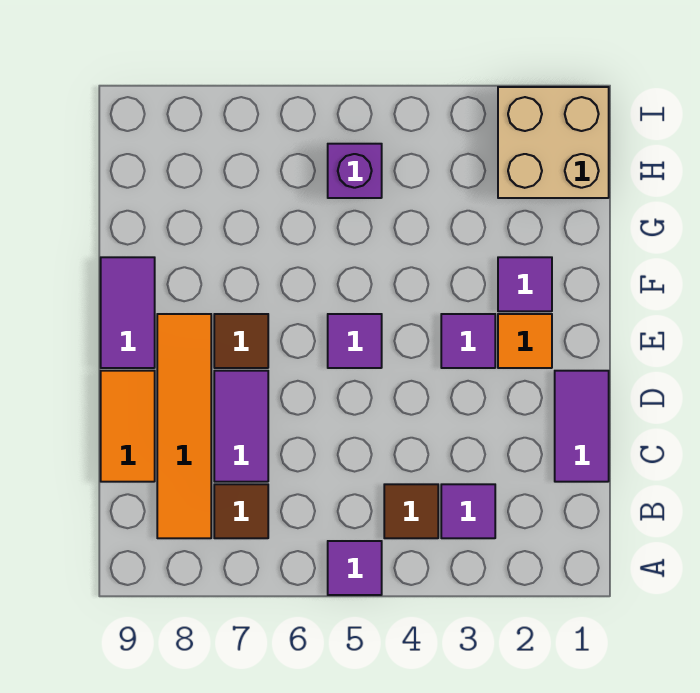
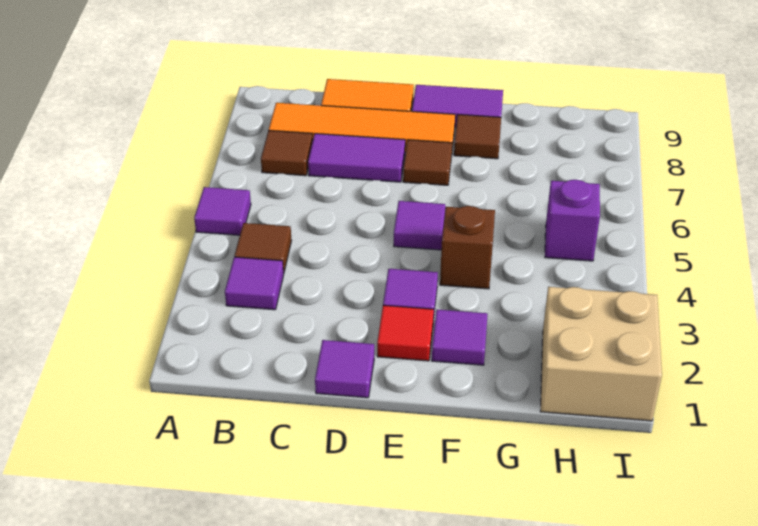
purple 1x2 tile [555,371,609,482] -> purple 1x1 tile [315,340,374,398]
orange 1x1 tile [498,314,552,368] -> red 1x1 tile [377,305,434,361]
none -> brown 1x1 brick [440,206,495,289]
none -> brown 1x1 tile [454,115,501,159]

